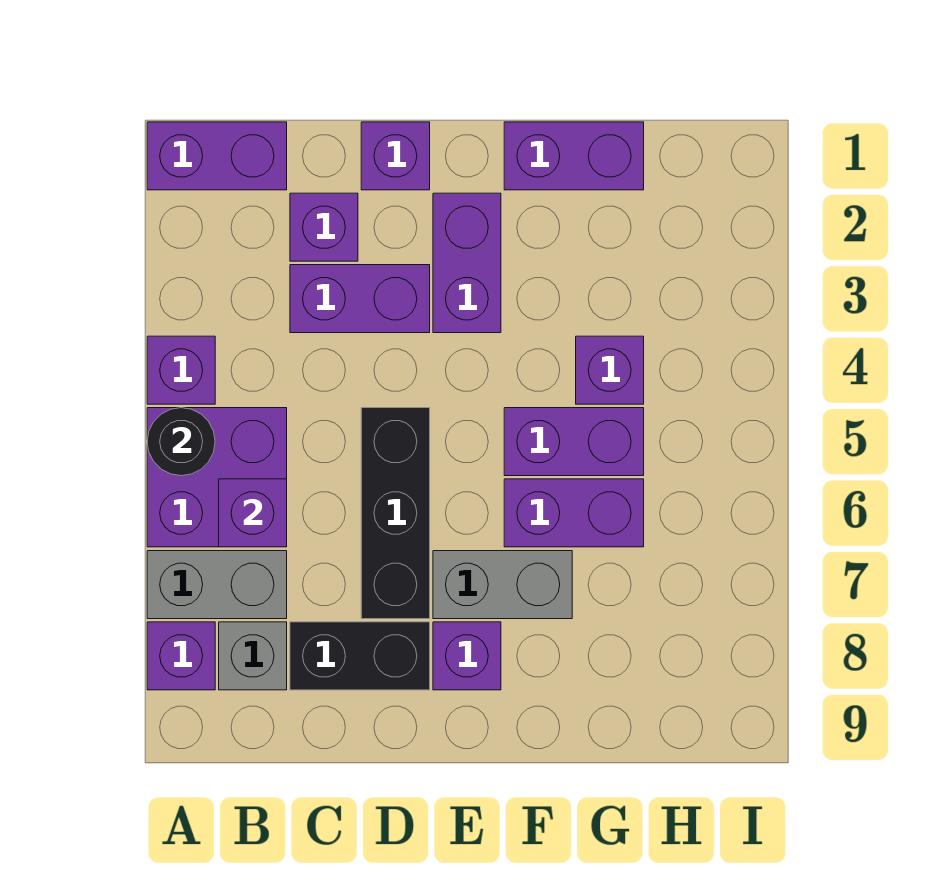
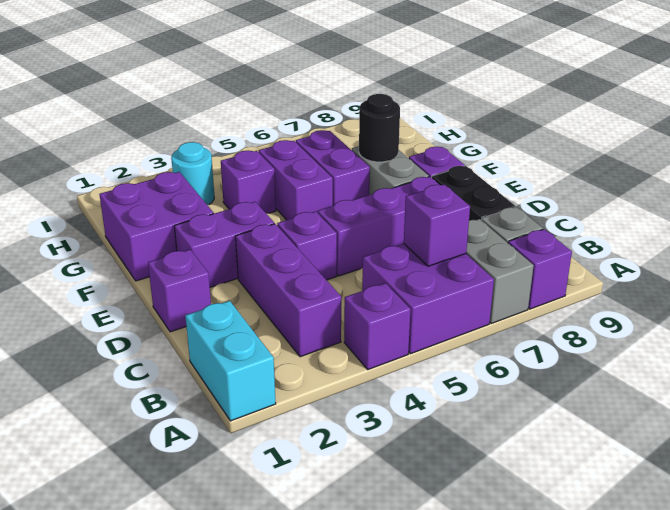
purple 1x2 brick [147,122,287,190] -> cyan 1x2 brick [185,301,276,421]
black 1x1 round brick [147,408,215,476] -> black 1x1 round brick moved to [359,94,400,162]
purple 1x1 brick [290,193,358,261] -> purple 1x1 brick moved to [277,211,337,280]
purple 1x2 brick [290,265,430,333] -> purple 1x3 brick [236,224,341,357]
black 1x3 brick [361,408,430,619] -> purple 1x3 brick [318,177,439,276]
purple 1x2 brick [504,122,644,190] -> purple 2x2 brick [99,172,214,281]
none -> cyan 1x1 round brick [171,142,214,205]

